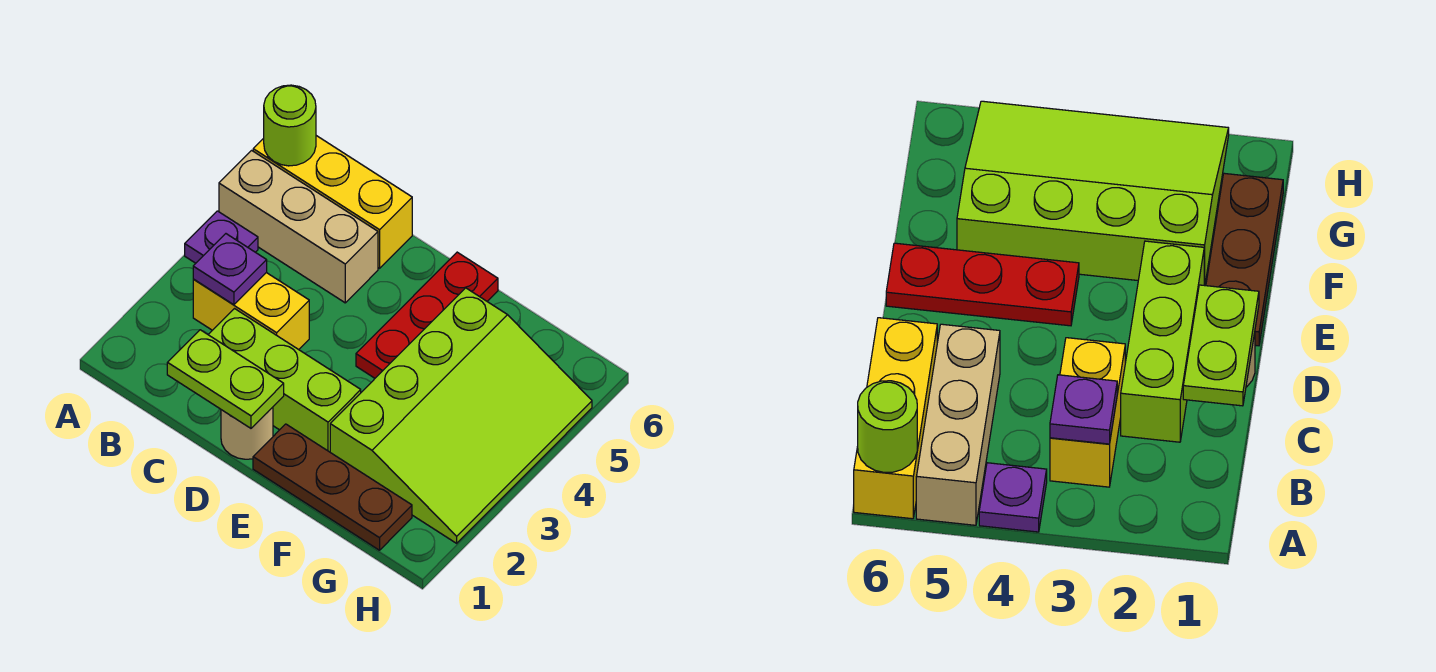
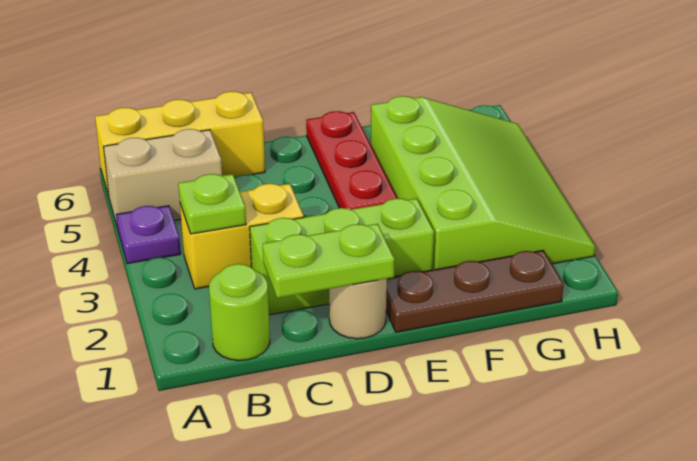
tan 1x3 brick [219,150,378,303] -> tan 1x2 brick [104,129,222,228]
lime 1x1 round brick [264,85,316,166] -> lime 1x1 round brick moved to [209,264,270,361]
purple 1x1 plate [193,234,267,305] -> lime 1x1 plate [178,174,246,234]

